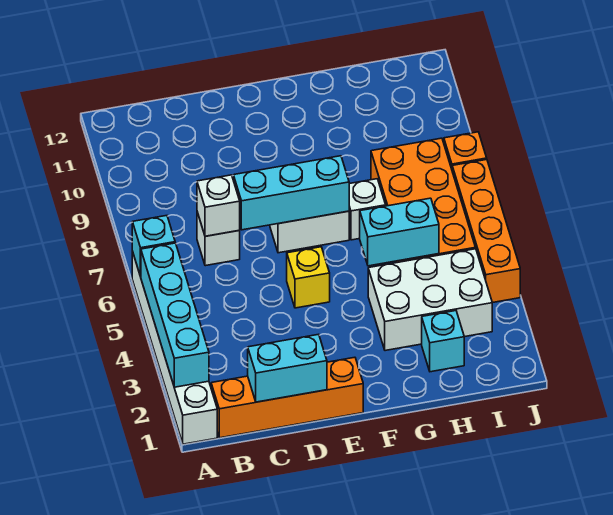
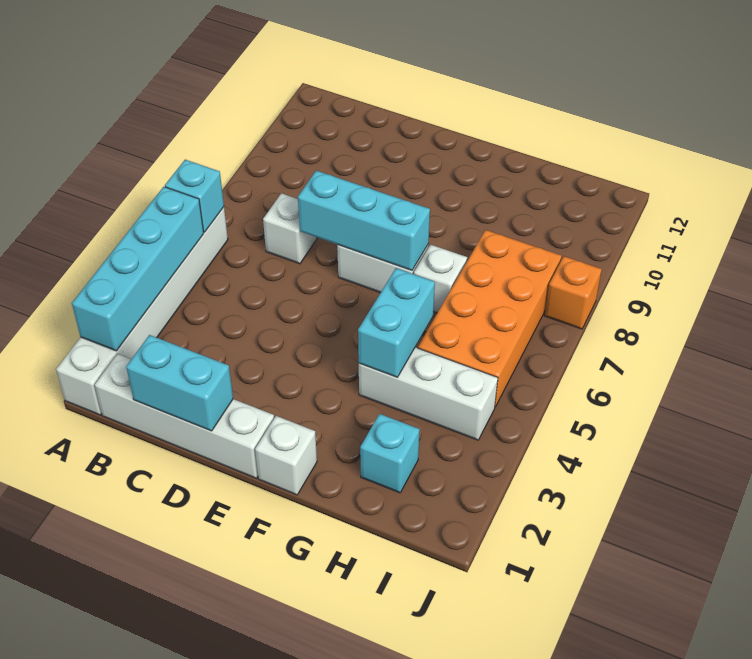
orange 1x4 brick [211,357,363,438] -> white 1x4 brick [95,354,274,478]
white 1x1 brick [197,175,240,236] -> white 1x1 brick moved to [255,416,317,495]
yellow 1x1 brick [287,247,330,308] -> none
white 2x3 brick [368,249,492,351] -> white 1x3 brick [359,347,498,440]
cyan 1x2 brick [360,198,439,266] -> cyan 1x2 brick turned to [358,268,435,377]
orange 1x4 brick [452,160,520,303] -> none

